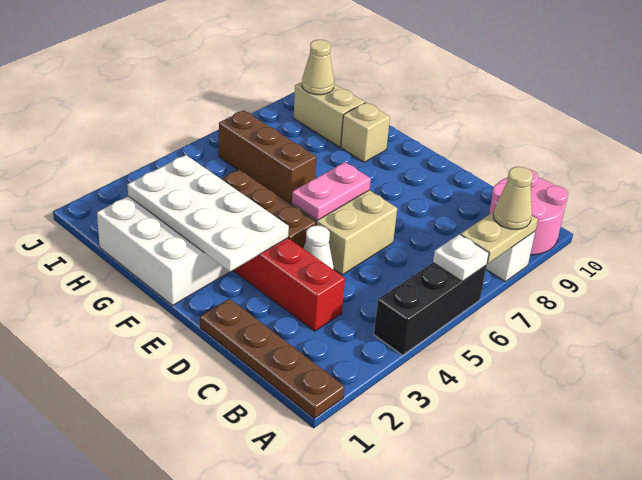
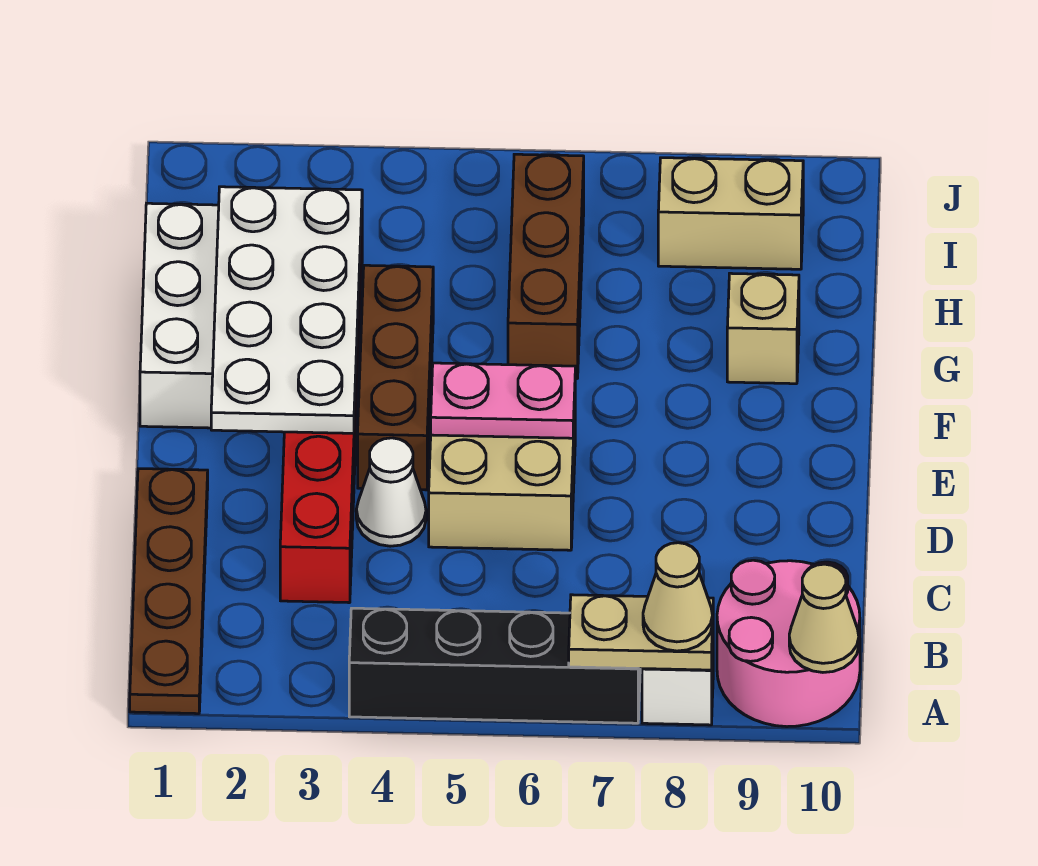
black 1x3 brick [374,263,487,355] -> black 1x4 brick [349,608,640,723]
white 1x1 plate [433,234,489,281] -> none
tan 1x2 brick [294,82,365,147] -> tan 1x2 brick turned to [658,158,803,269]
tan 1x1 cone [302,40,334,95] -> tan 1x1 cone moved to [789,564,859,672]

